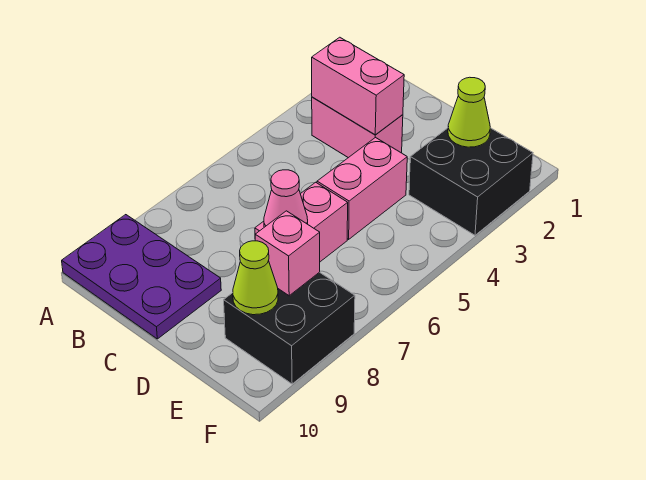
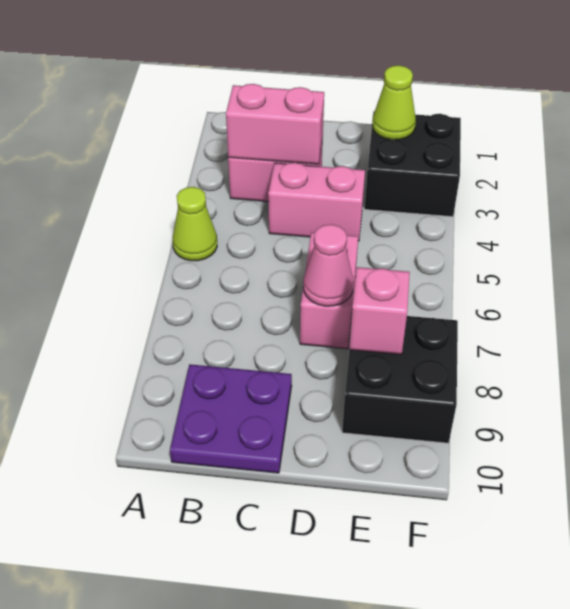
purple 2x3 plate [62,215,221,339] -> purple 2x2 plate [170,364,292,473]
pink 1x2 brick [317,137,407,239] -> pink 1x2 brick turned to [268,163,365,241]
lime 1x1 cone [233,241,278,315] -> lime 1x1 cone moved to [173,187,217,261]

